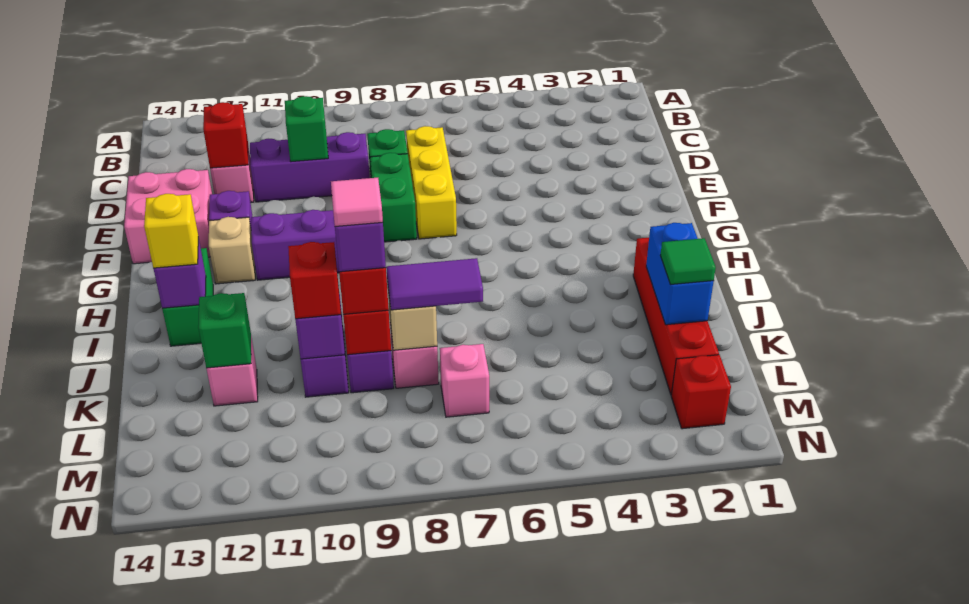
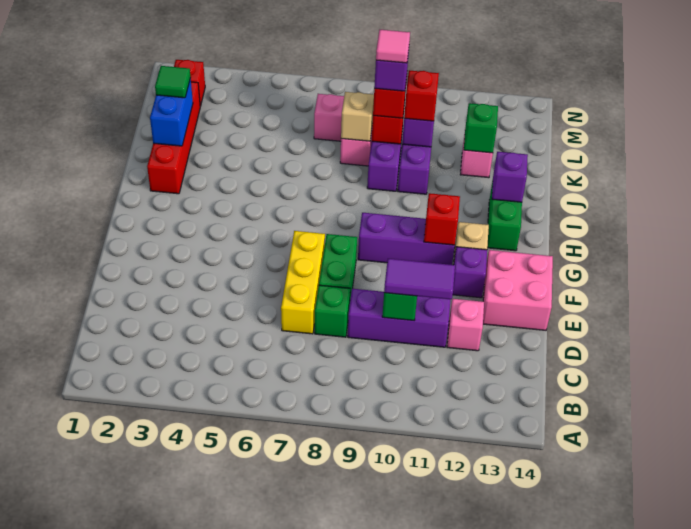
red 1x1 brick [203,102,248,168] -> red 1x1 brick moved to [424,193,460,245]
yellow 1x1 brick [144,194,198,268] -> none
purple 1x2 tile [386,258,483,310] -> purple 1x2 tile moved to [384,259,455,299]

